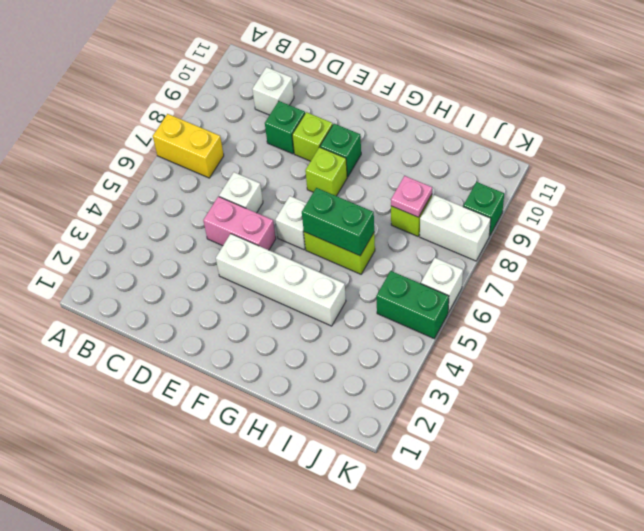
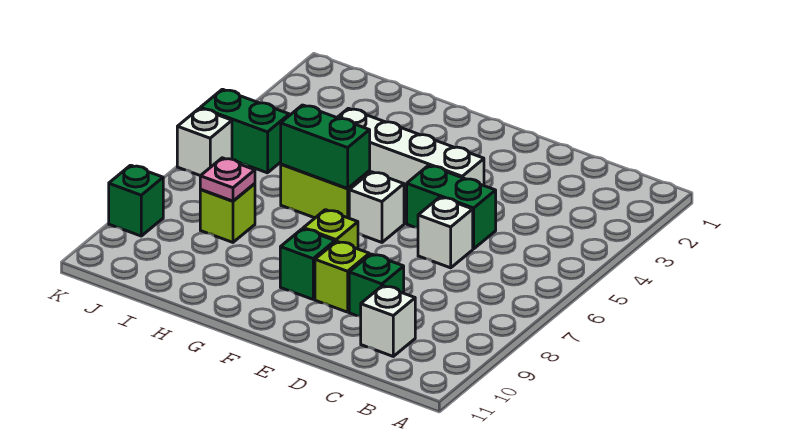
yellow 1x2 brick [153,114,224,178] -> none
pink 1x2 brick [203,196,276,250] -> green 1x2 brick [407,165,496,249]
white 1x2 brick [420,195,491,261] -> none

